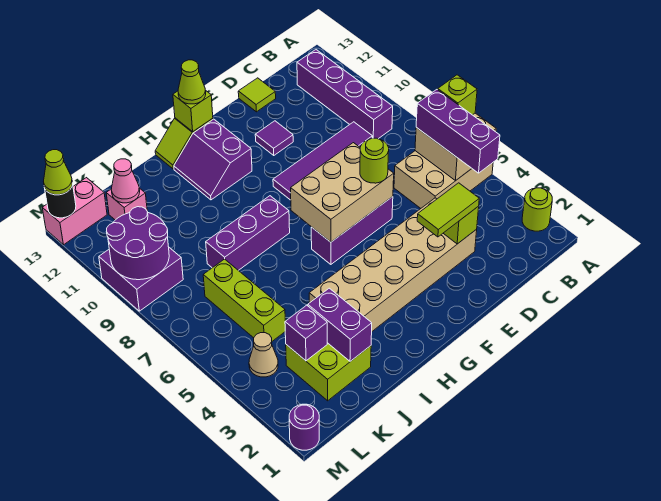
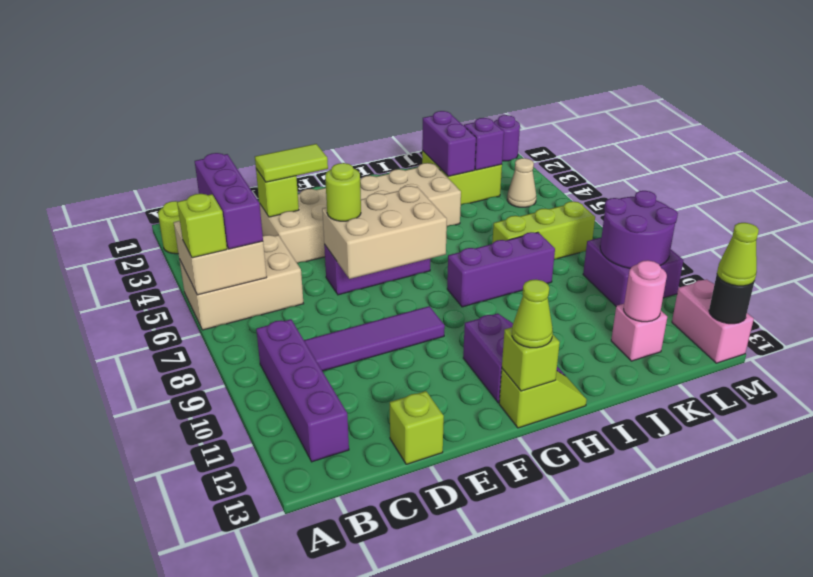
lime 1x1 tile [238,78,276,112] -> lime 1x1 brick [390,391,444,464]
purple 1x1 tile [255,121,293,155] -> none
lime 1x3 brick [203,259,285,341] -> lime 1x3 brick turned to [492,201,595,259]
pink 1x1 cone [111,159,140,203] -> pink 1x1 round brick [624,260,667,322]
pink 1x2 brick [42,178,107,245] -> pink 1x2 brick turned to [672,279,754,363]

